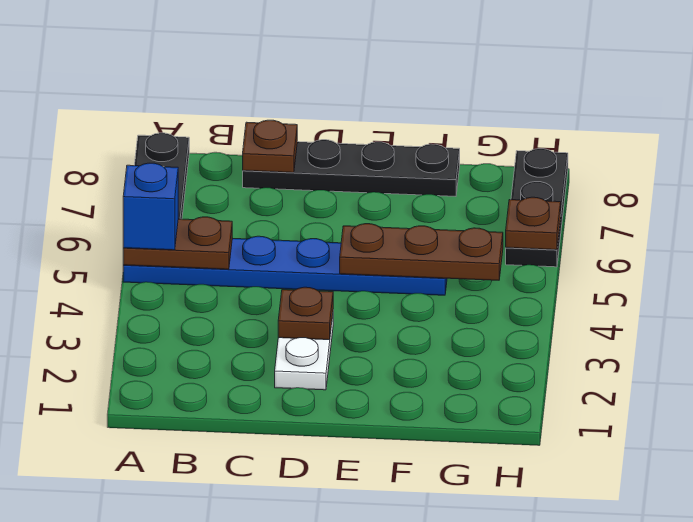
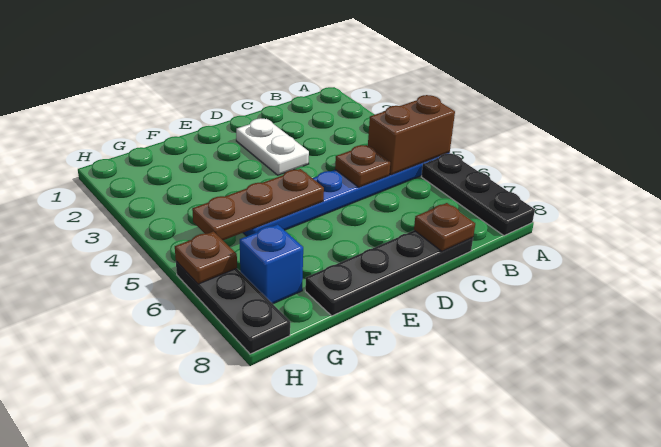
brown 1x2 plate [123,217,232,269] -> brown 1x2 brick [368,95,455,175]
blue 1x1 brick [123,163,178,250] -> blue 1x1 brick moved to [240,224,303,304]
brown 1x1 plate [278,287,333,340] -> brown 1x1 plate moved to [335,145,390,187]

